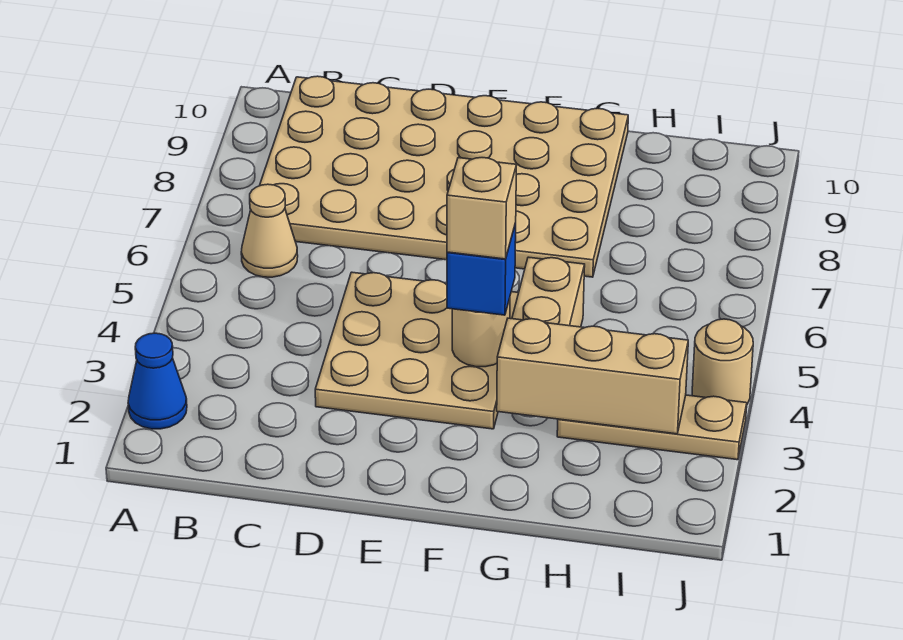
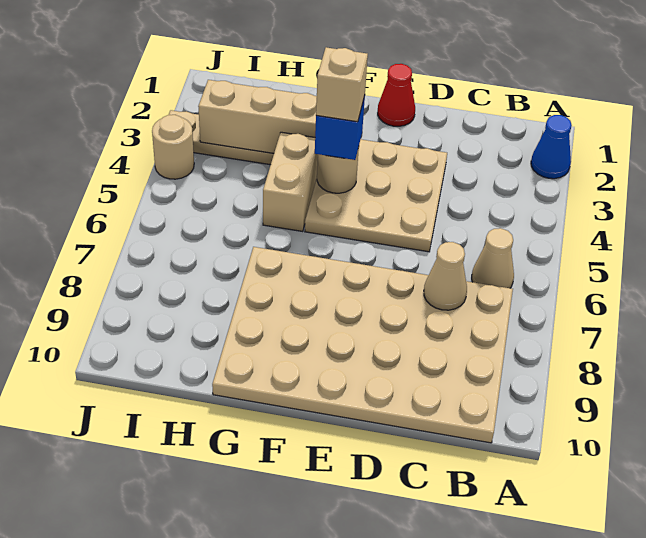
none -> tan 1x1 cone [424,242,467,310]
none -> red 1x1 cone [378,64,415,126]

